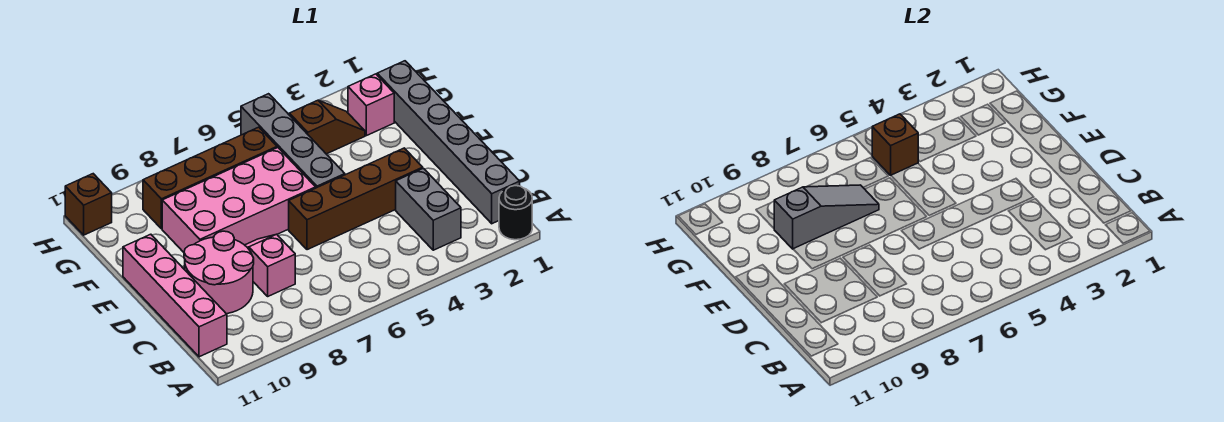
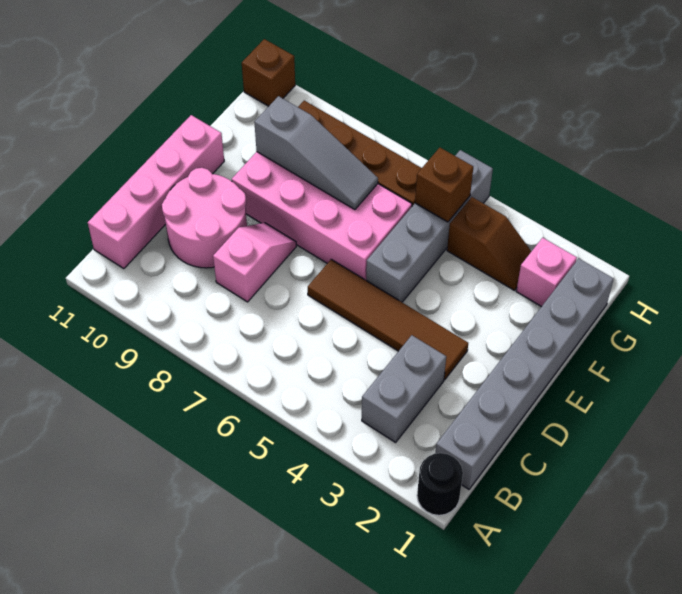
brown 1x4 brick [289,148,423,250] -> brown 1x4 tile [308,259,468,380]

